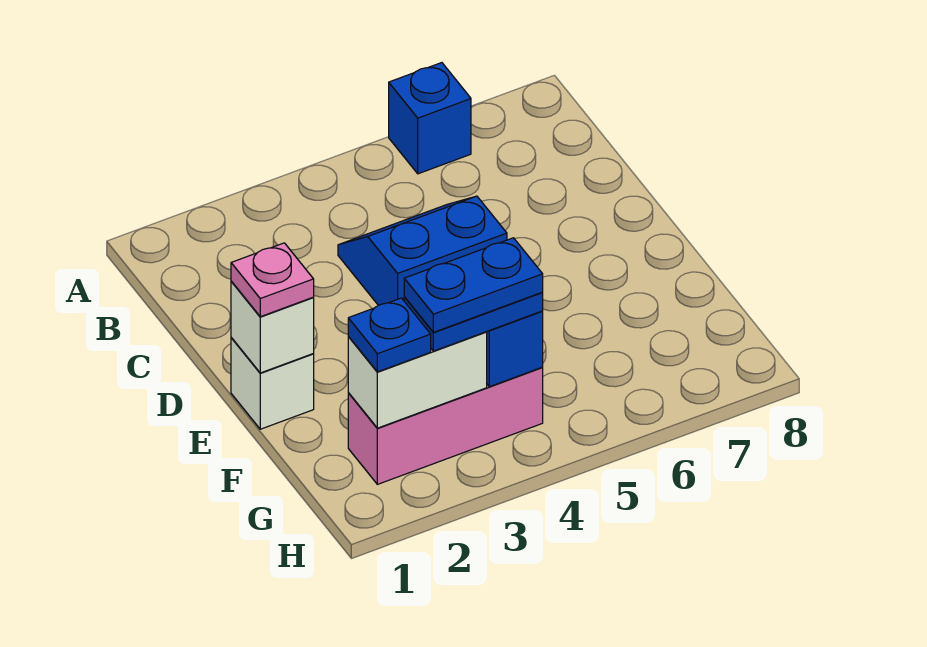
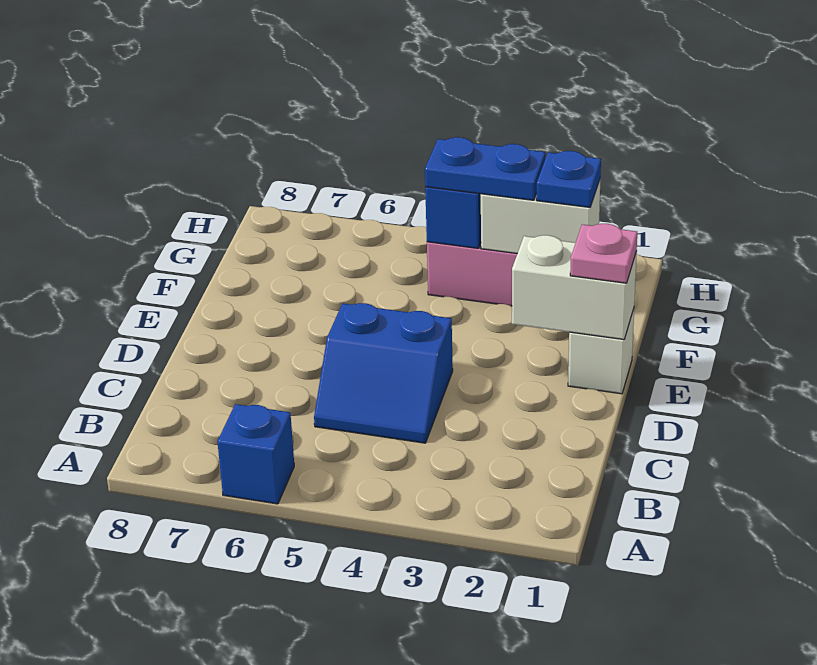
white 1x1 brick [231,282,314,373] -> white 1x2 brick [512,235,637,340]
blue 1x2 plate [404,238,543,332] -> none

